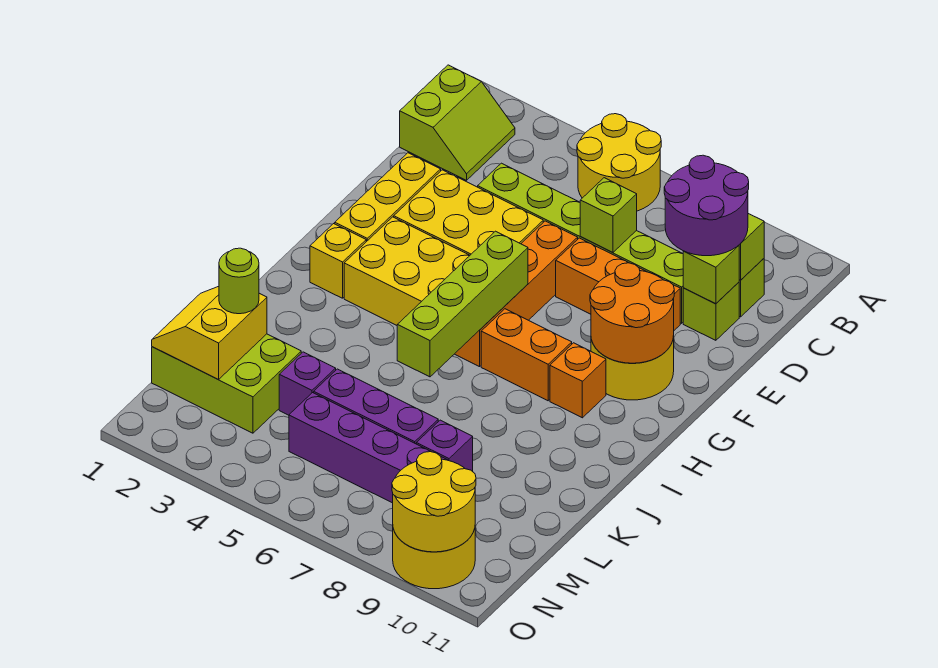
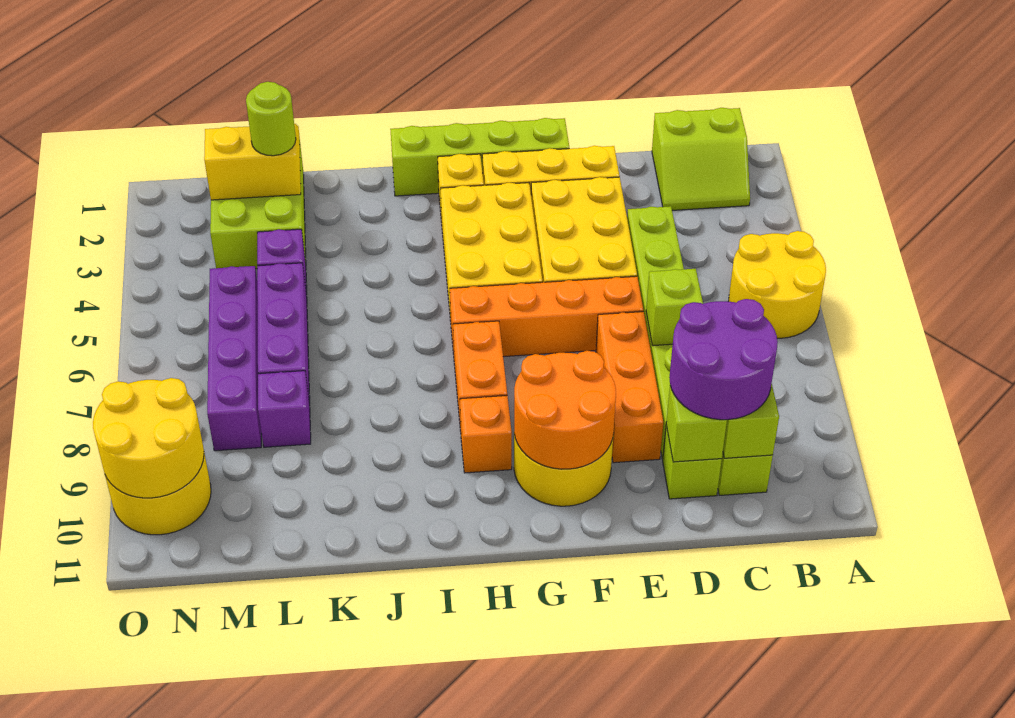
lime 1x4 brick [397,231,528,377] -> lime 1x4 brick moved to [390,118,569,196]

